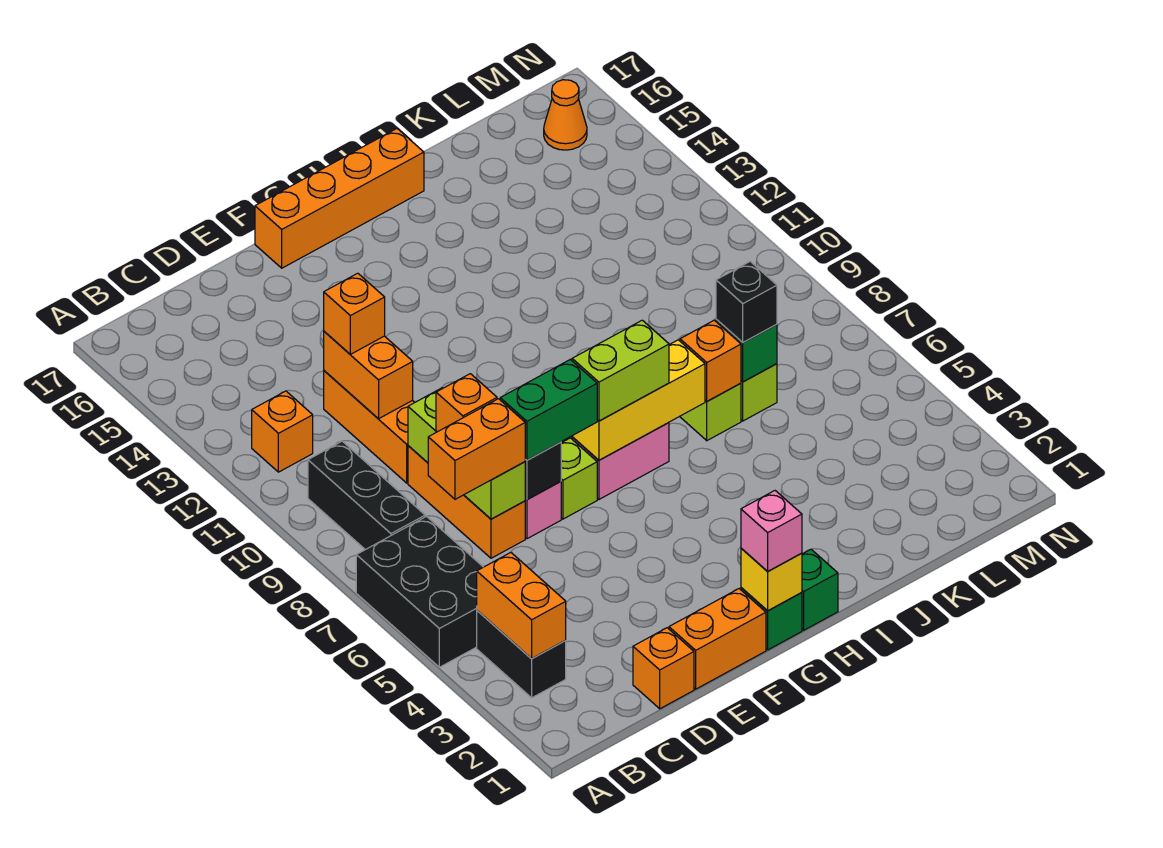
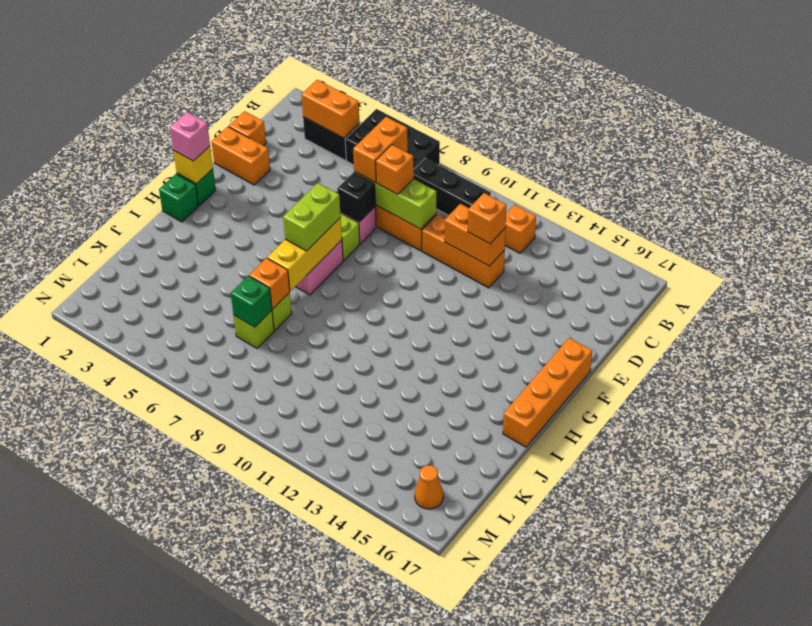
orange 1x2 brick [669,589,766,689] -> orange 1x2 brick turned to [211,127,270,185]
green 1x2 brick [500,359,597,460] -> none
black 1x1 brick [716,261,777,342] -> none

